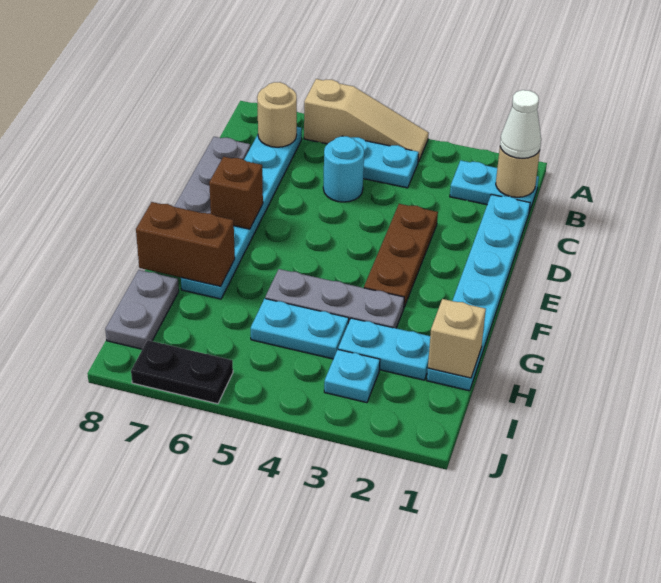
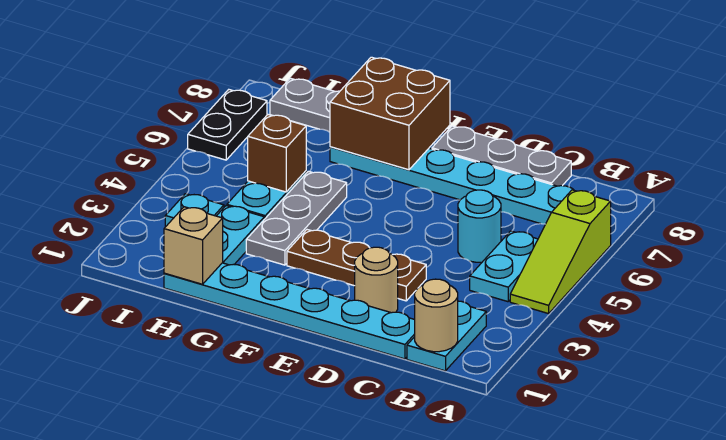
tan 1x3 slope [304,79,429,162] -> lime 1x3 slope [510,190,611,314]
white 1x1 cone [500,90,541,158] -> none
tan 1x1 round brick [257,82,297,147] -> tan 1x1 round brick moved to [355,247,398,313]
brown 1x1 brick [209,157,263,229] -> brown 1x1 brick moved to [248,115,306,192]
brown 1x2 brick [136,202,235,286] -> brown 2x2 brick [330,57,450,170]

